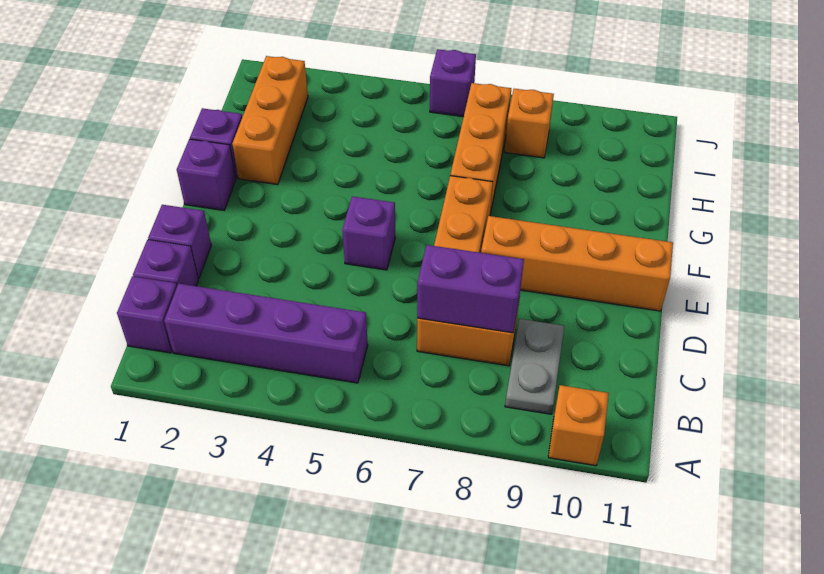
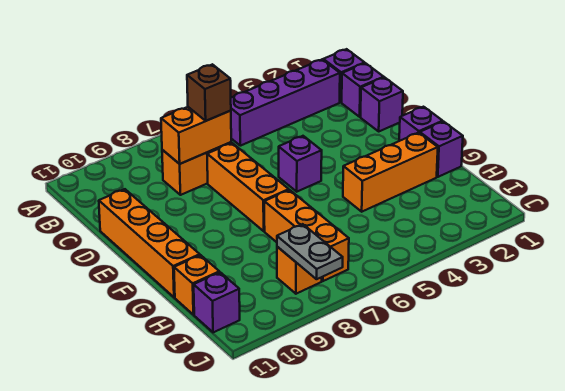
orange 1x1 brick [548,385,609,466] -> orange 1x1 brick moved to [174,255,219,315]
grey 1x2 plate [505,319,564,414] -> grey 1x2 plate moved to [277,224,343,279]
purple 1x2 brick [417,245,524,333] -> orange 1x2 brick [161,107,231,164]
none -> brown 1x1 brick [187,64,231,121]
orange 1x4 brick [481,216,673,311] -> orange 1x4 brick turned to [99,189,200,297]
orange 1x3 brick [232,56,308,185] -> orange 1x3 brick turned to [343,133,438,212]
purple 1x1 brick [430,49,476,117] -> purple 1x1 brick moved to [194,272,240,332]

